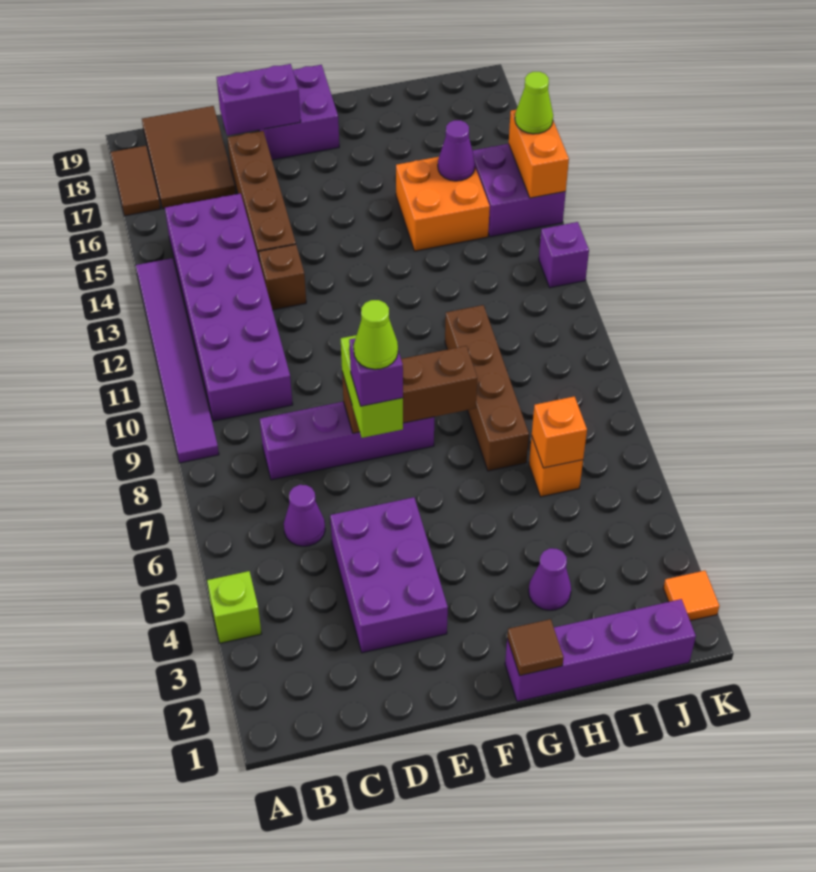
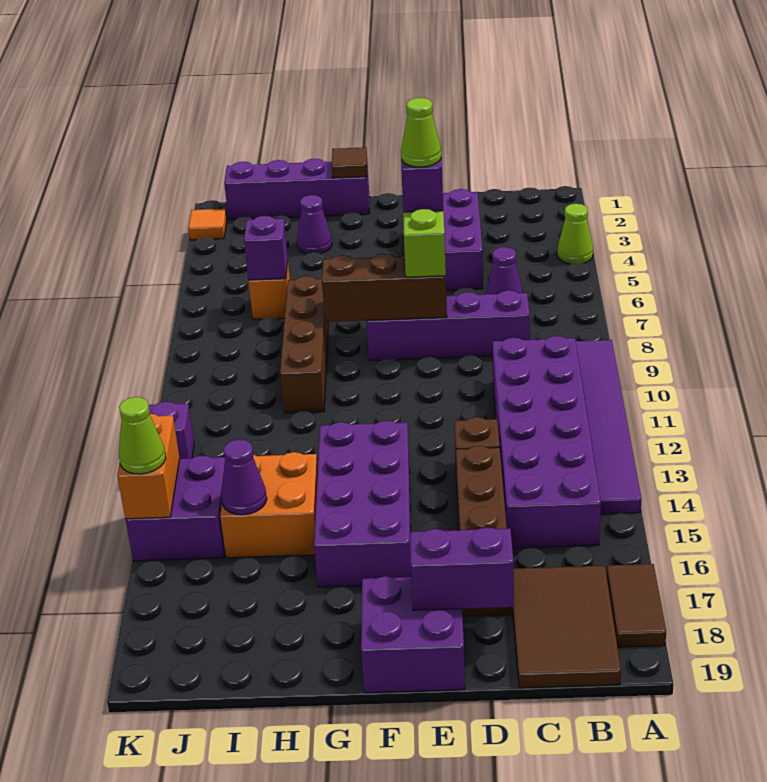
lime 1x1 brick [207,571,262,643] -> lime 1x1 cone [557,204,593,264]
none -> purple 2x4 brick [314,421,411,587]
orange 1x1 brick [532,396,587,468] -> purple 1x1 brick [244,216,288,280]

